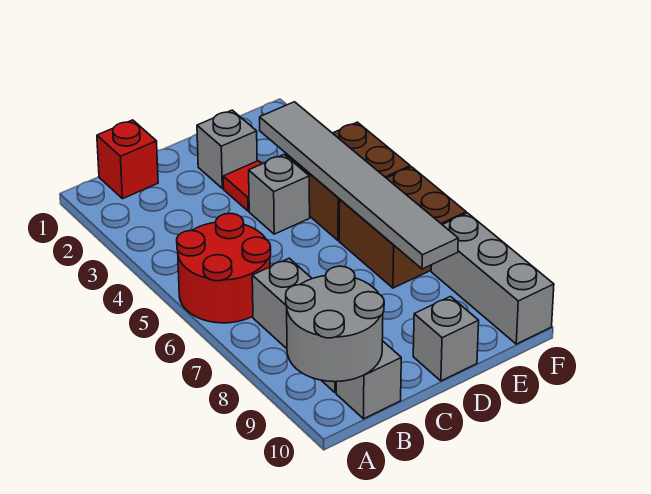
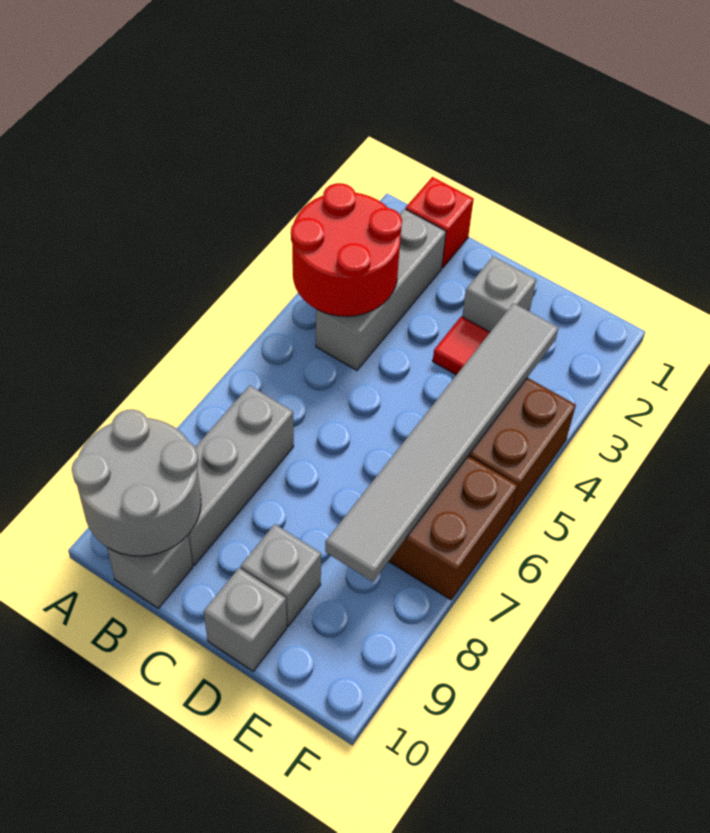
red 2x2 round brick [177,213,271,323] -> red 2x2 round brick moved to [291,183,402,316]
grey 1x1 brick [249,155,310,234] -> grey 1x1 brick moved to [241,524,321,626]
grey 1x3 brick [431,213,554,344] -> grey 1x3 brick moved to [316,209,446,370]

